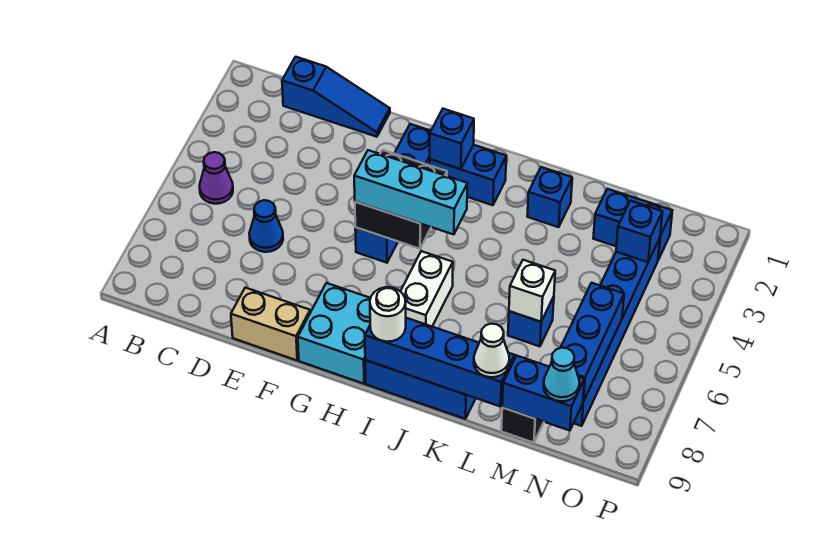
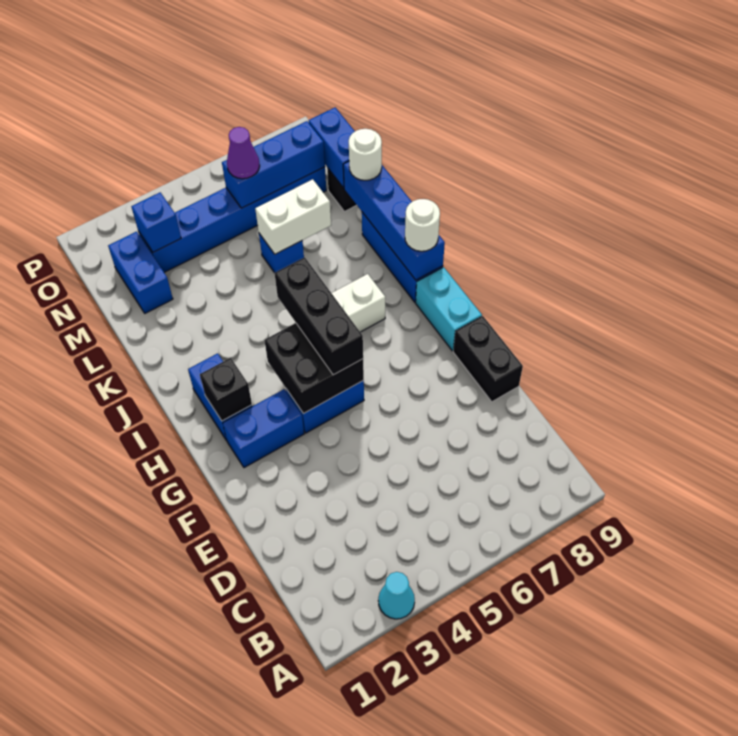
purple 1x1 cone [200,152,233,204] -> purple 1x1 cone moved to [227,127,260,179]
blue 1x3 slope [282,57,390,137] -> none
blue 1x1 cone [249,200,283,252] -> none
tan 1x2 brick [231,288,310,360] -> black 1x2 brick [453,316,523,402]
cyan 1x3 brick [354,150,467,235] -> black 1x3 brick [275,257,363,375]
cyan 2x2 brick [298,283,371,384] -> cyan 1x2 brick [416,267,482,351]
blue 1x1 brick [430,109,474,169] -> black 1x1 brick [200,358,252,421]
blue 1x1 brick [527,167,572,227] -> none
white 1x1 brick [509,260,555,322] -> white 1x2 brick [255,179,331,254]
white 1x1 cone [474,324,510,377] -> white 1x1 round brick [349,129,382,180]
cyan 1x1 cone [544,348,580,401] -> cyan 1x1 cone moved to [378,572,415,619]

